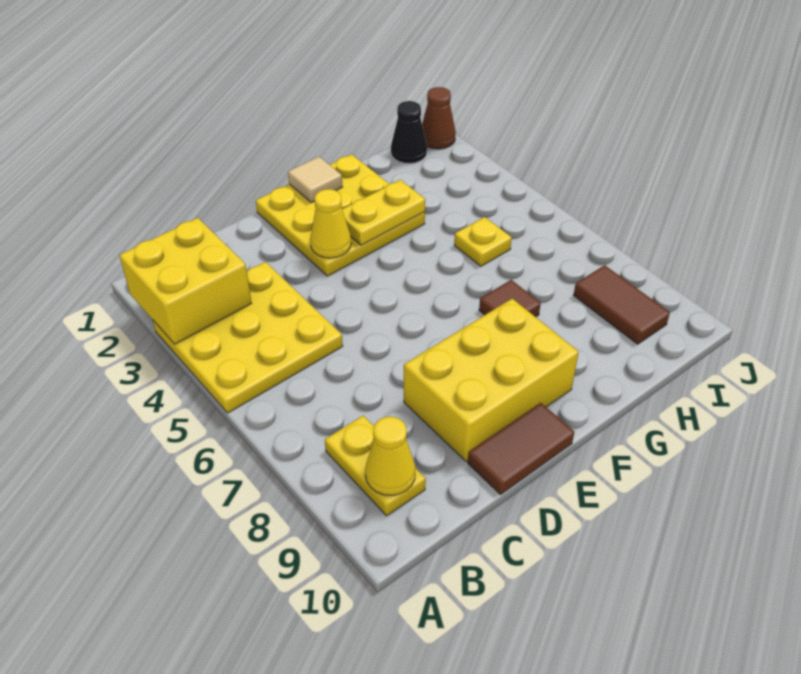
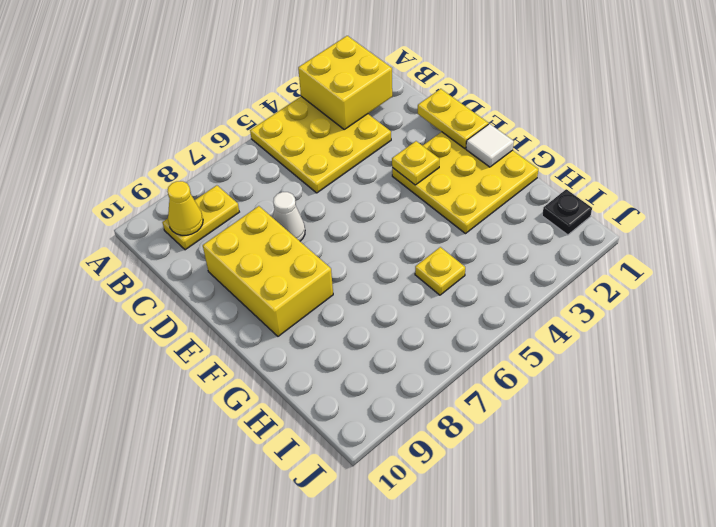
none -> white 1x1 cone [273,192,305,241]
brown 1x2 tile [468,403,574,494] -> none
yellow 1x1 cone [310,189,351,258] -> yellow 1x1 plate [392,141,439,185]
tan 1x1 tile [288,157,342,203] -> white 1x1 tile [466,124,514,167]
yellow 1x2 plate [342,180,425,245] -> yellow 1x2 plate moved to [418,89,488,149]
brown 1x1 tile [479,280,541,317] -> none
black 1x1 cone [391,101,427,164] -> black 1x1 plate [542,189,592,235]
brown 1x2 tile [574,265,670,344] -> none
brown 1x1 cone [422,87,456,149] -> none

